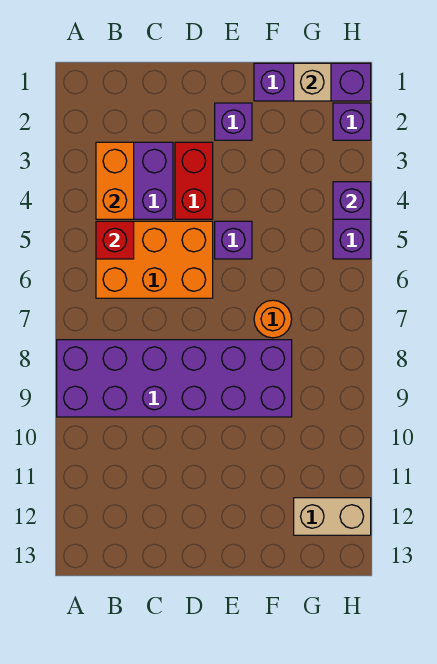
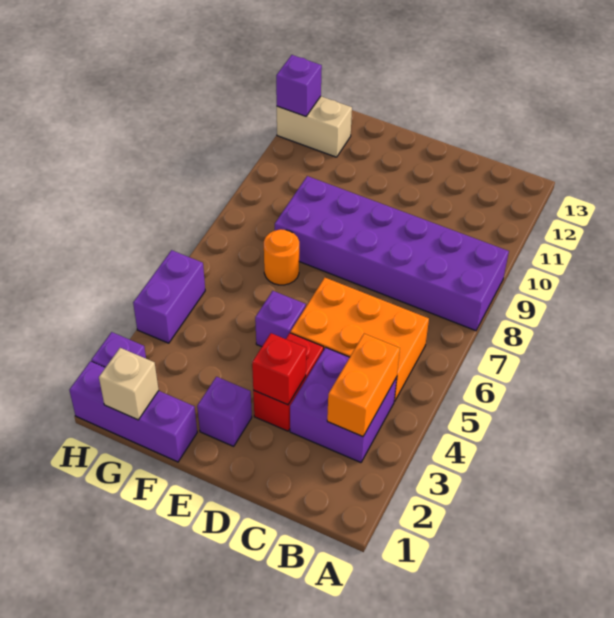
red 1x1 brick [96,221,134,259] -> red 1x1 brick moved to [252,333,306,405]
purple 1x1 brick [333,182,371,219] -> purple 1x1 brick moved to [276,55,322,116]

